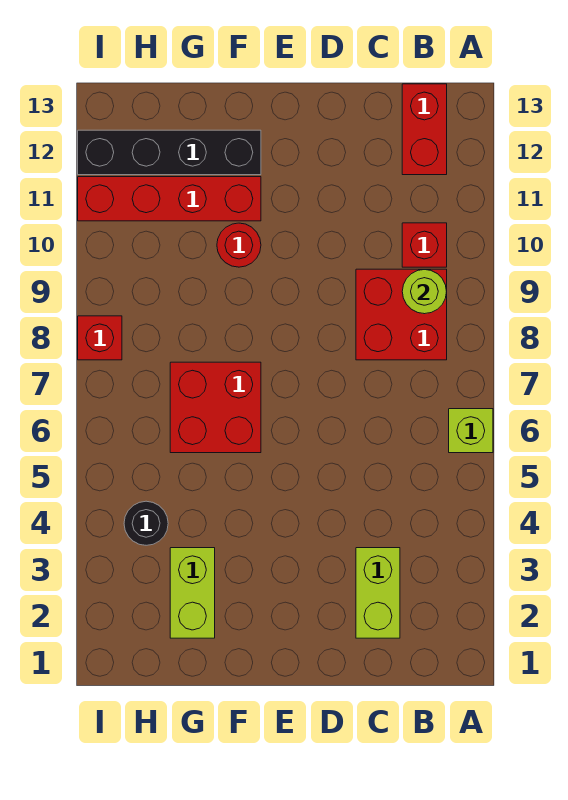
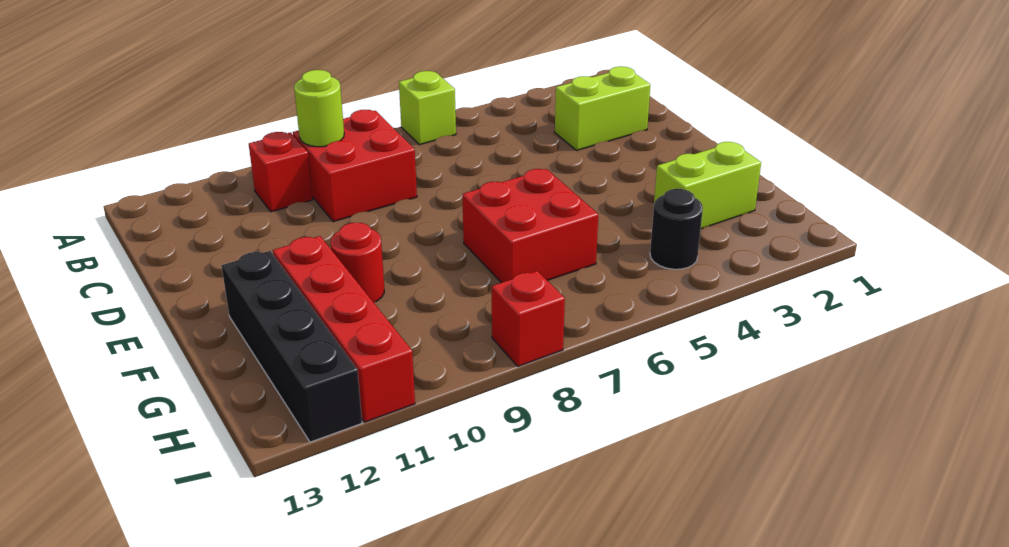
red 1x2 brick [402,84,447,175] -> none

